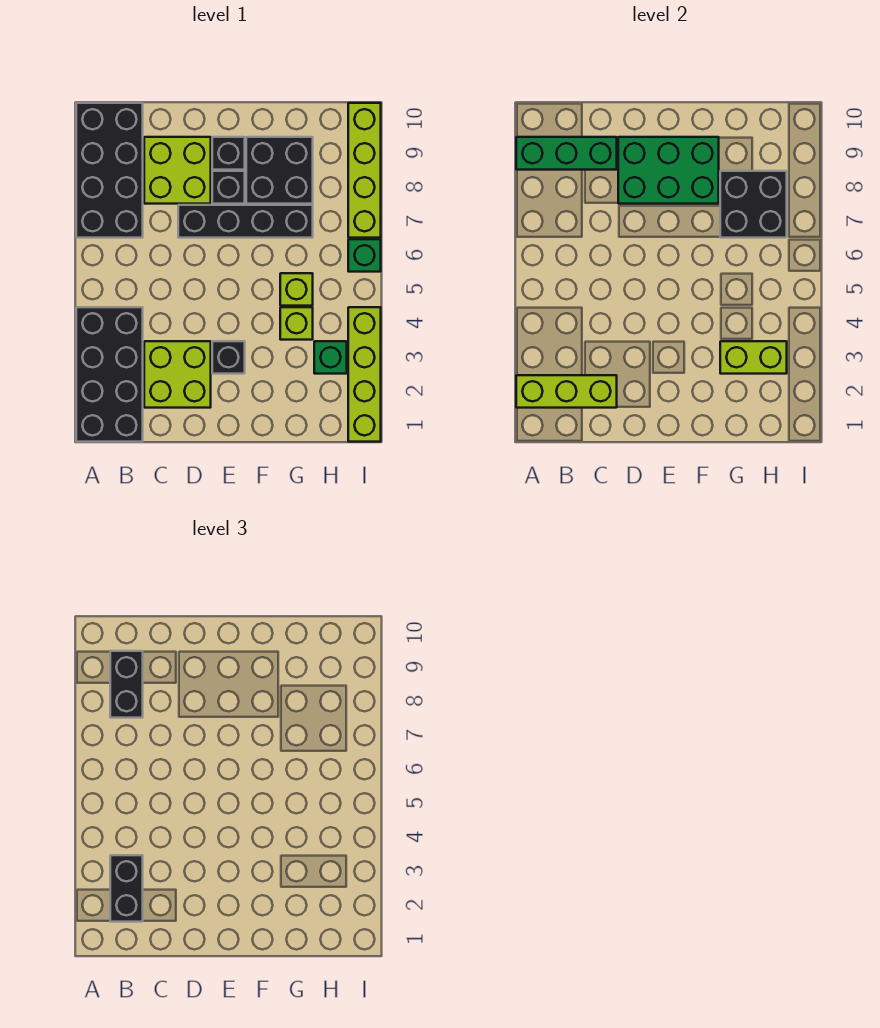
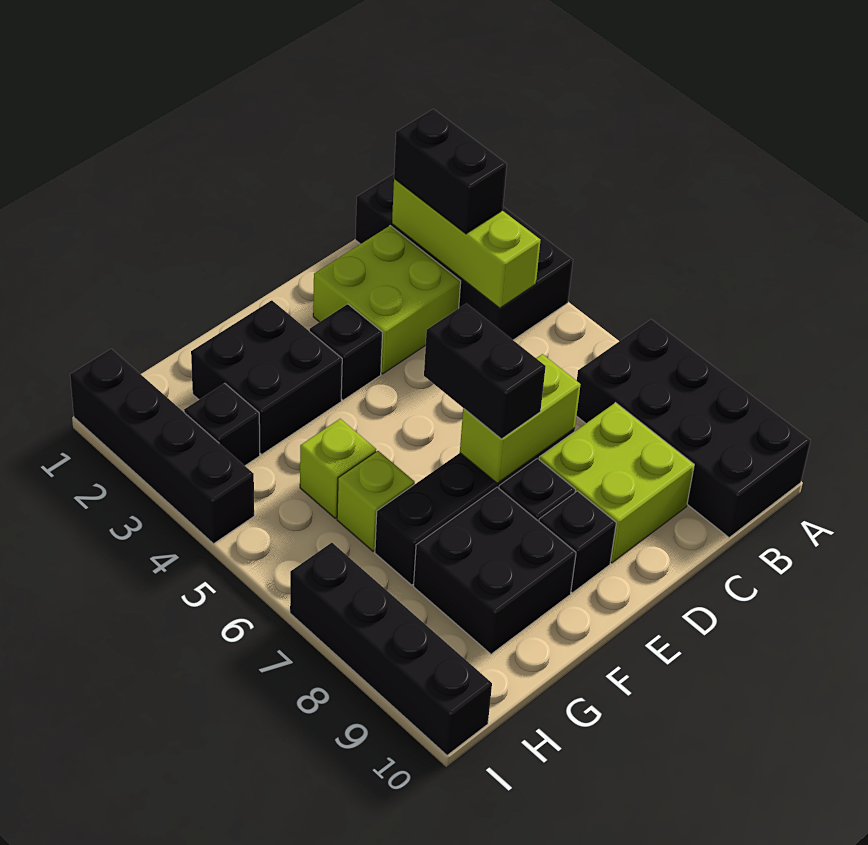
lime 1x3 brick [516,375,617,408] -> lime 1x3 brick turned to [392,179,540,308]
green 1x3 brick [516,137,617,170] -> none
black 1x2 brick [110,651,143,718] -> black 1x2 brick moved to [424,303,546,439]
green 2x3 brick [618,137,719,204] -> none
lime 1x2 brick [720,341,787,374] -> lime 1x2 brick moved to [460,354,581,483]
lime 1x1 brick [280,307,313,340] -> lime 1x1 brick moved to [337,451,415,551]
black 2x2 brick [720,171,787,238] -> black 2x2 brick moved to [191,300,342,454]
green 1x1 brick [314,341,347,374] -> black 1x1 brick [184,383,260,466]
lime 1x4 brick [348,307,381,442] -> black 1x4 brick [70,349,254,544]
green 1x1 brick [348,239,381,272] -> none
lime 1x4 brick [348,103,381,238] -> black 1x4 brick [290,543,492,755]

